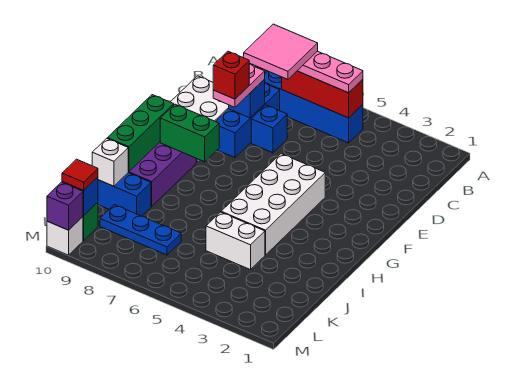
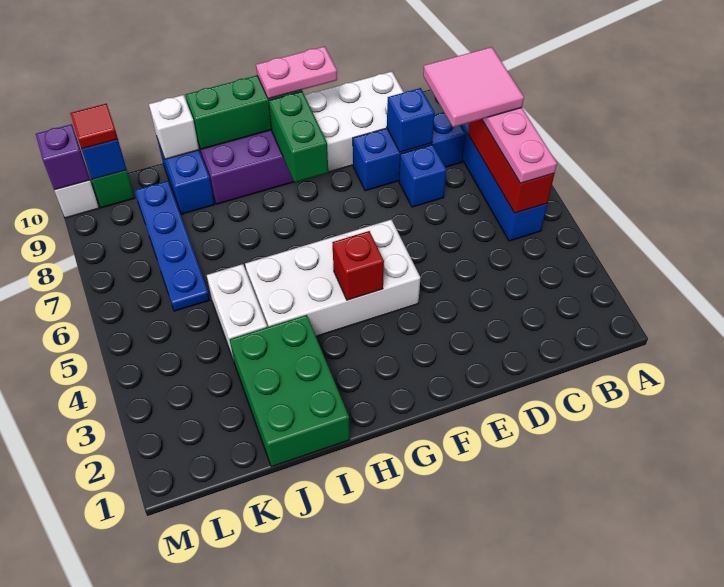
pink 1x2 plate [213,64,265,107] -> pink 1x2 plate moved to [256,46,337,99]
red 1x1 brick [213,51,249,99] -> red 1x1 brick moved to [332,231,384,300]
none -> green 2x3 brick [230,315,350,467]
blue 1x3 plate [100,205,181,255] -> blue 1x4 plate [135,181,210,311]

